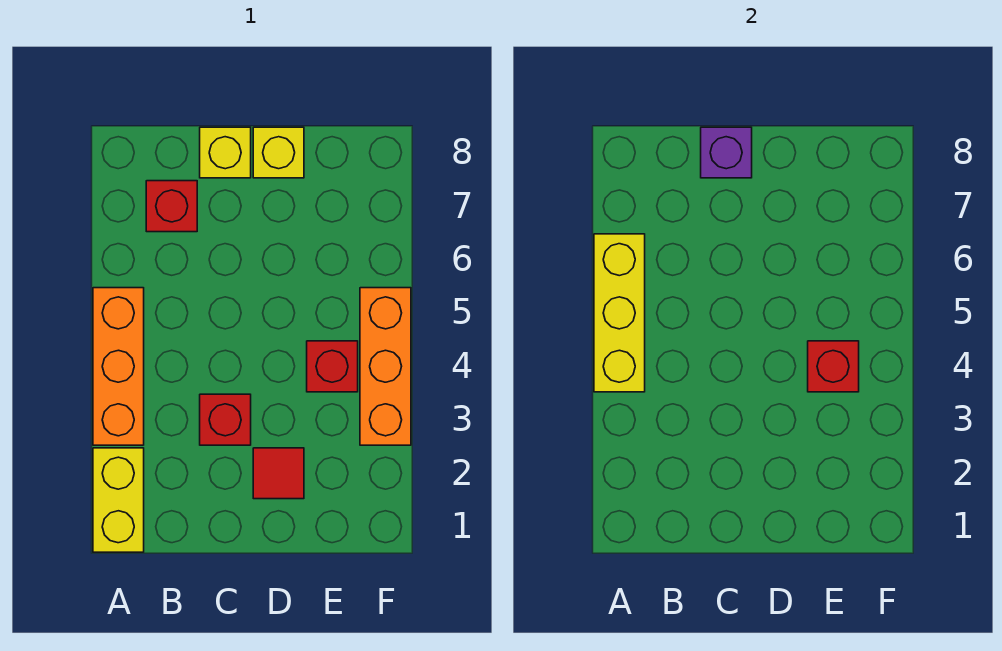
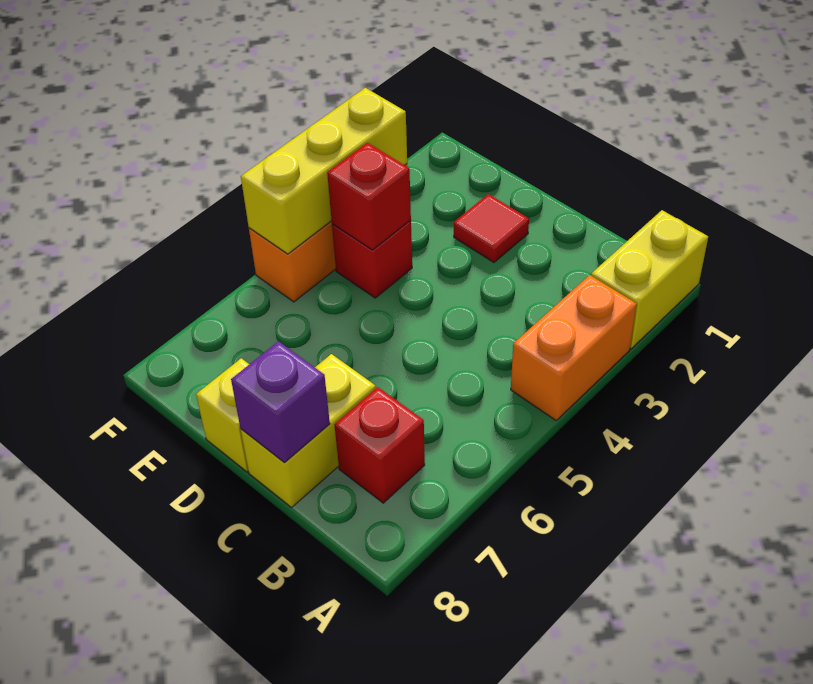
orange 1x3 brick [93,288,144,445] -> orange 1x2 brick [511,275,637,420]
yellow 1x3 brick [594,234,645,392] -> yellow 1x3 brick moved to [241,88,407,254]
red 1x1 brick [200,394,251,445] -> none
yellow 1x1 brick [200,127,251,178] -> yellow 1x2 brick [241,354,376,508]

